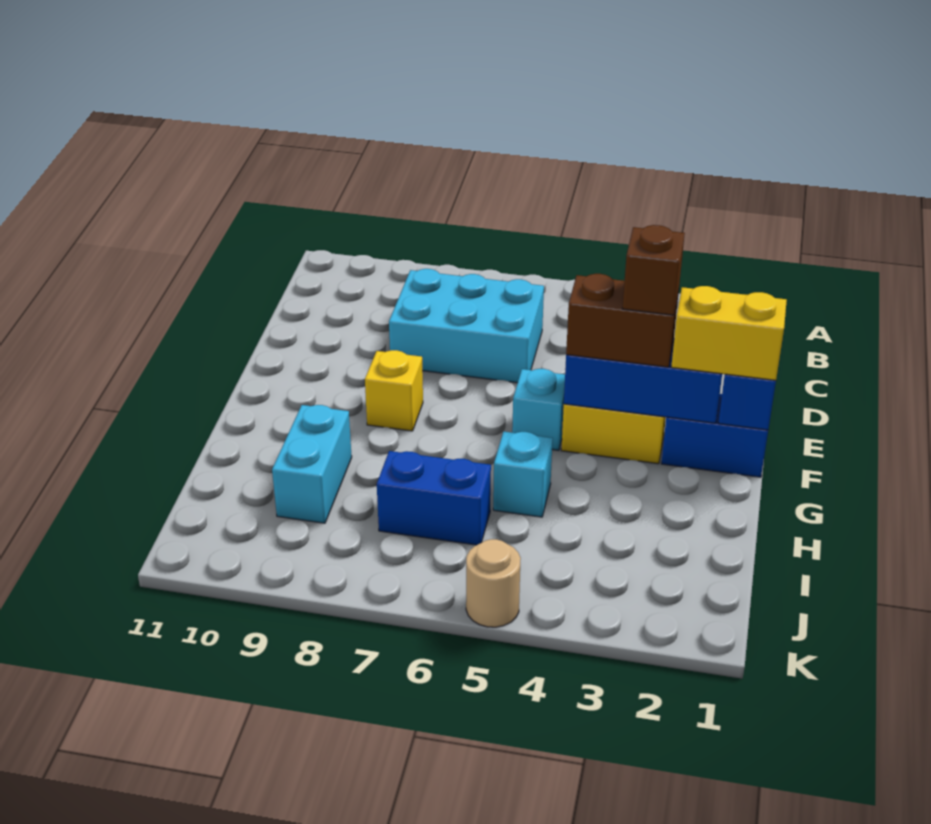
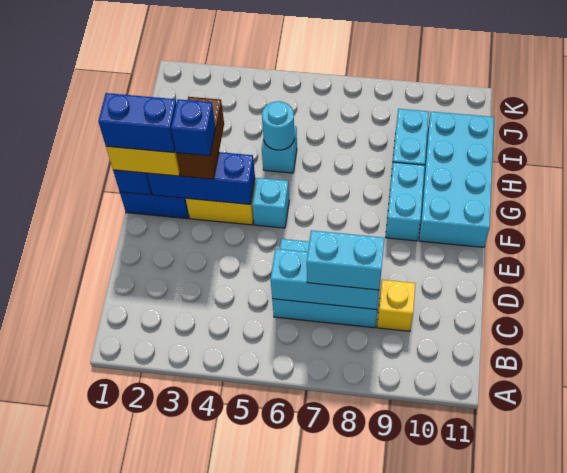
none -> cyan 1x3 brick [271,249,379,310]
none -> cyan 1x2 brick [307,230,384,290]
brown 1x2 brick [566,274,679,367] -> brown 1x2 brick turned to [176,97,224,179]
brown 1x1 brick [622,225,685,315] -> blue 1x1 brick [171,99,215,156]
yellow 1x1 brick [365,350,423,431] -> yellow 1x1 brick moved to [377,280,416,331]
none -> cyan 1x2 brick [386,162,425,241]
none -> cyan 2x4 brick [419,112,494,247]
none -> cyan 1x1 round brick [262,101,295,150]
blue 1x2 brick [377,451,491,545] -> blue 1x2 brick moved to [98,93,176,153]
tan 1x1 round brick [466,539,521,627] -> none

